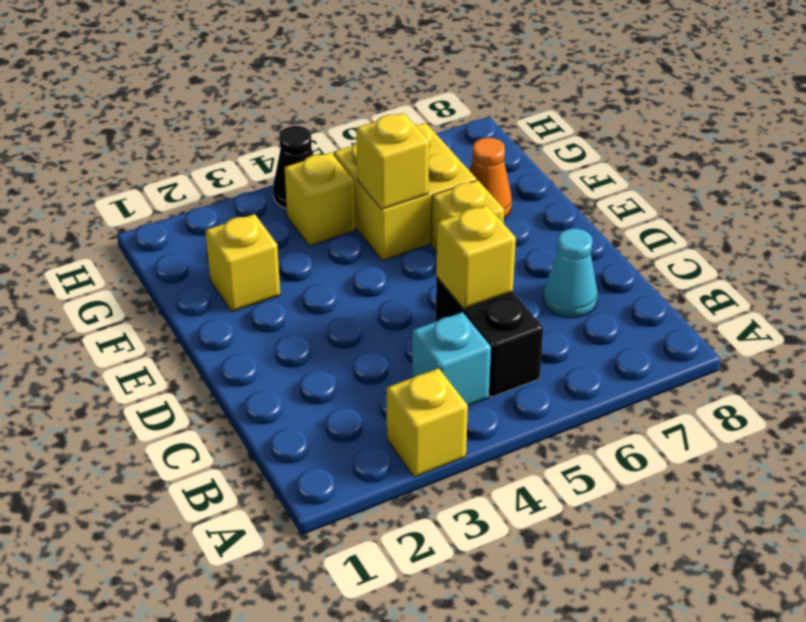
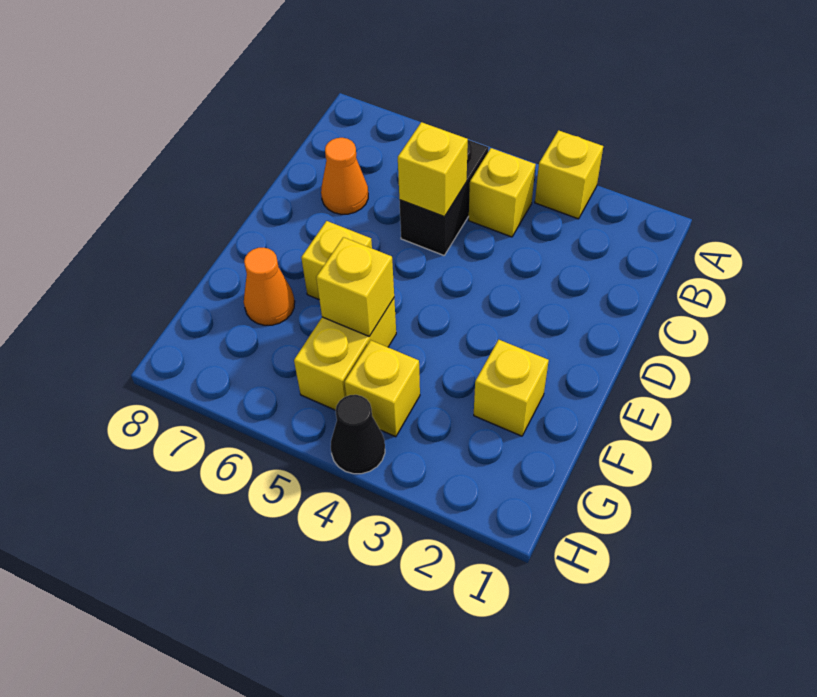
cyan 1x1 brick [412,312,491,406] -> yellow 1x1 brick [469,148,536,237]
cyan 1x1 cone [544,229,598,318] -> orange 1x1 cone [321,138,368,214]
yellow 2x2 brick [333,123,477,260] -> yellow 1x2 brick [294,298,396,410]

